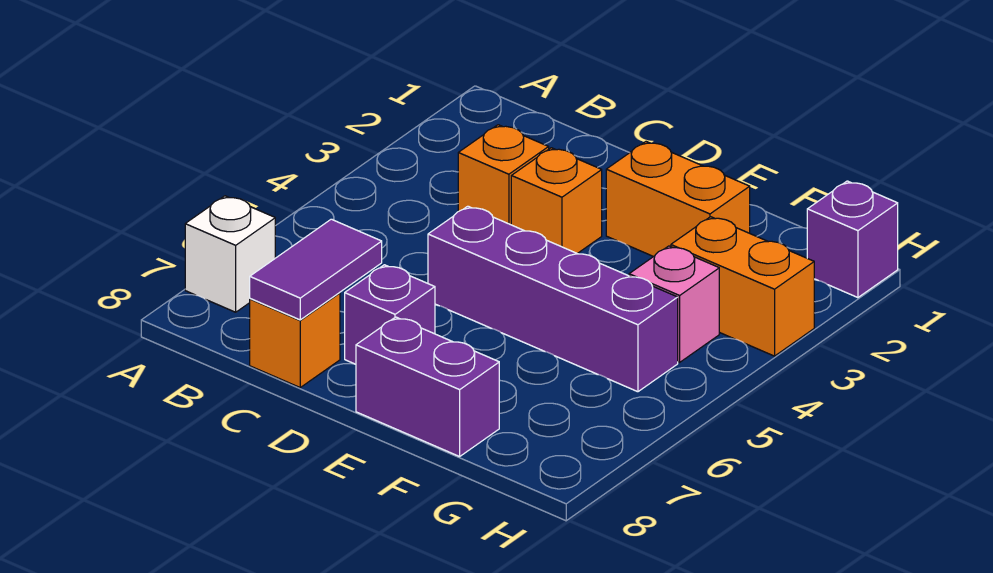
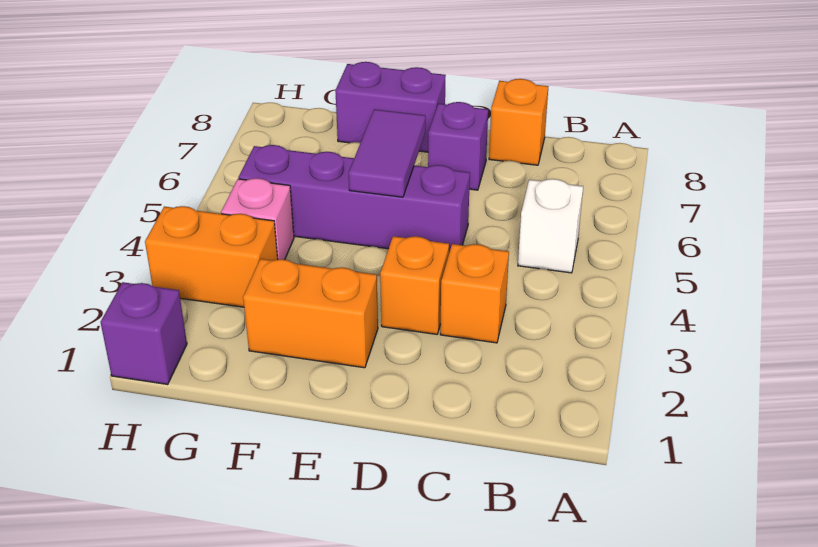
white 1x1 brick [185,196,275,312] -> white 1x1 brick moved to [518,179,583,273]
purple 1x2 tile [250,219,382,320] -> purple 1x2 tile moved to [349,109,425,197]

